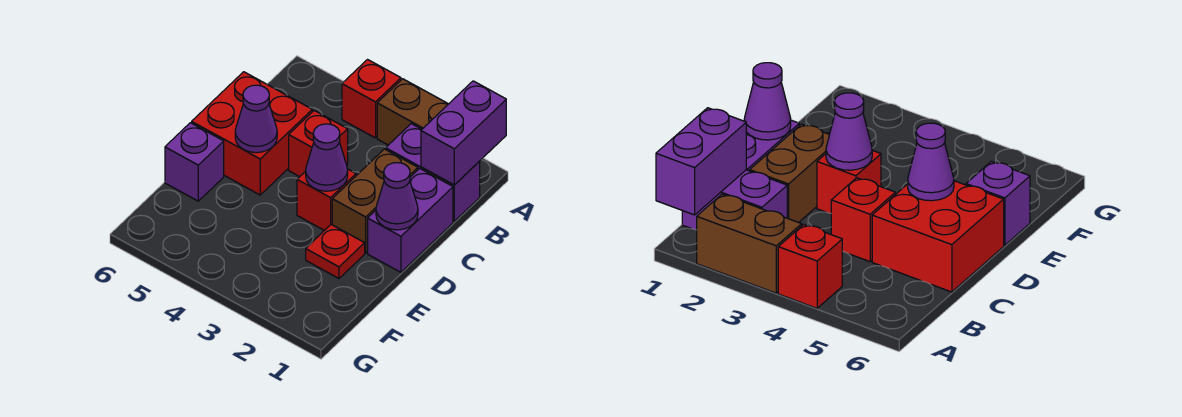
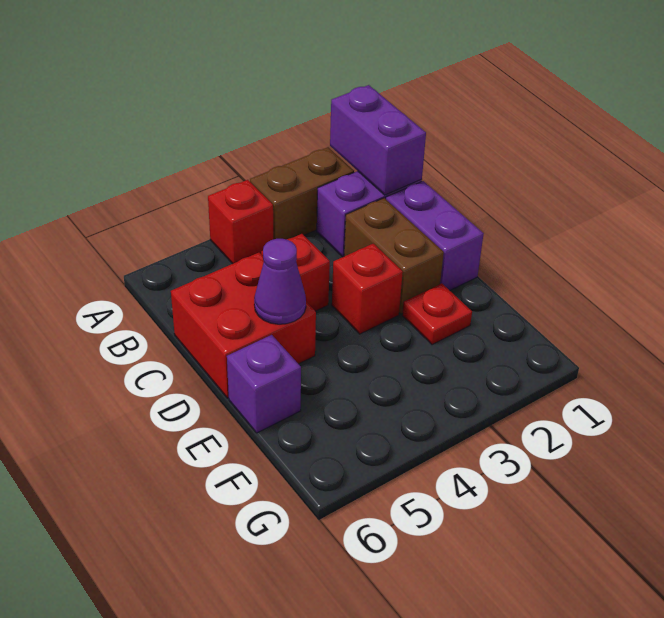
purple 1x1 cone [376,163,418,230] -> none
purple 1x1 cone [306,124,348,191] -> none

